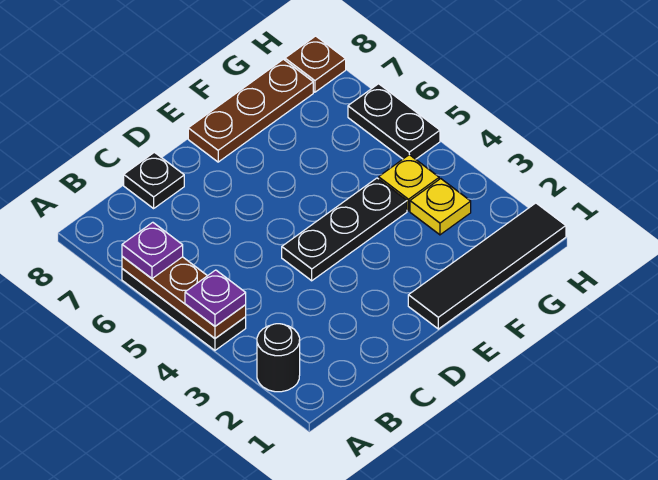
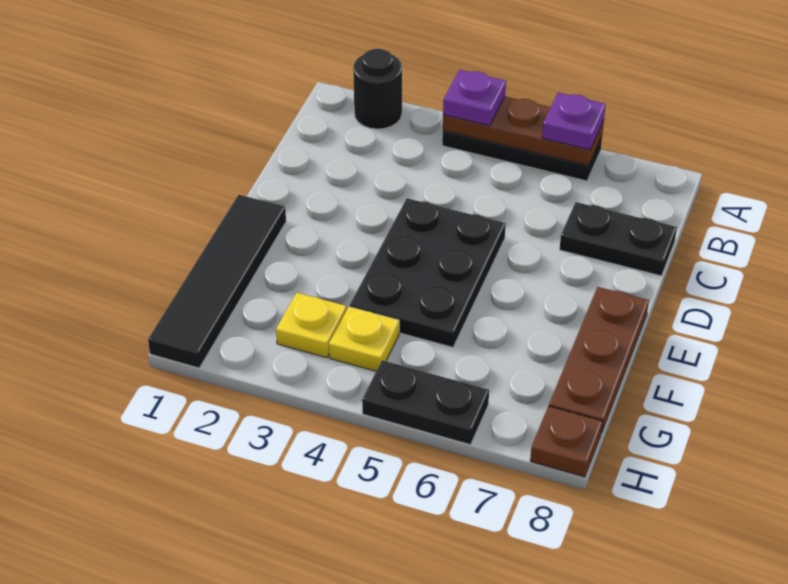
black 1x1 plate [124,152,184,208] -> black 1x2 plate [560,202,677,276]
black 1x3 plate [282,178,407,281] -> black 2x3 plate [350,198,506,347]

